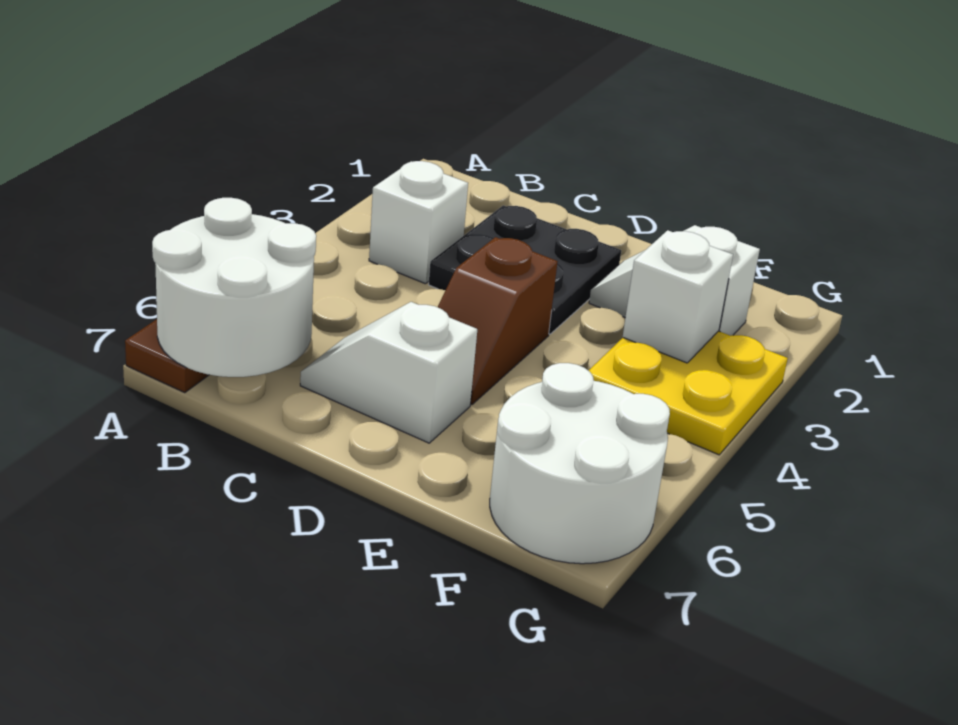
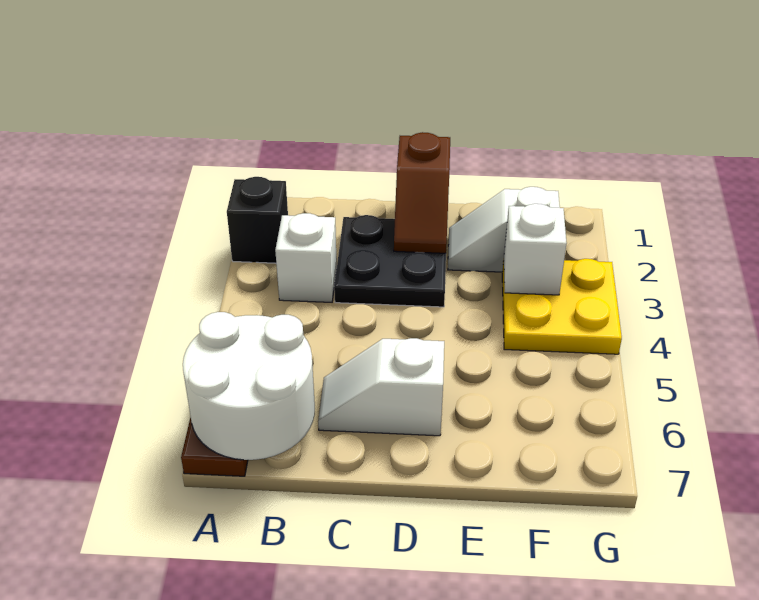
none -> black 1x1 brick [227,177,288,263]
brown 1x2 slope [438,237,558,405] -> brown 1x2 slope moved to [394,132,450,253]
white 2x2 round brick [490,363,670,564] -> none

